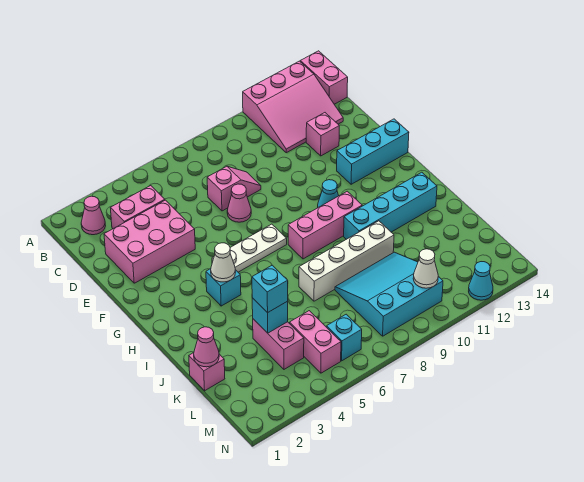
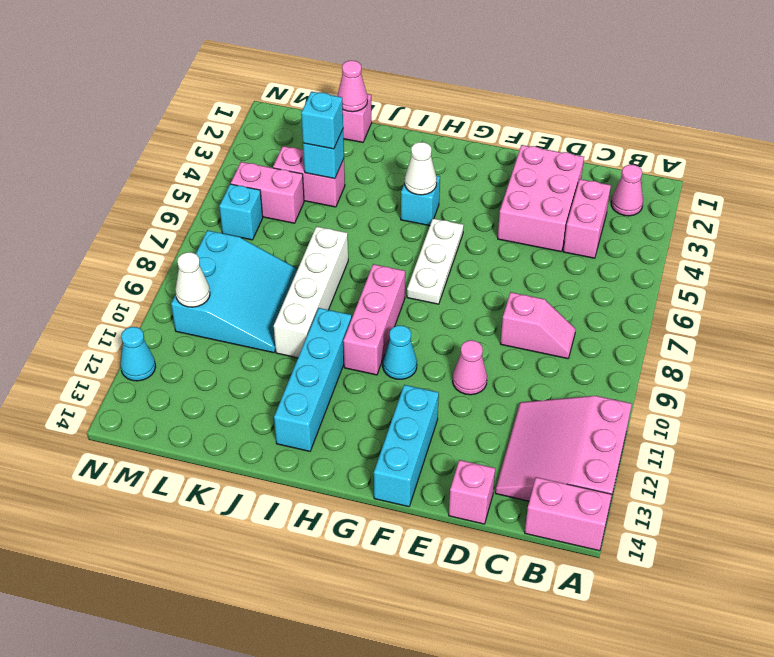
pink 1x2 slope [207,166,261,211] -> pink 1x2 slope turned to [501,292,576,359]
pink 1x1 brick [306,113,339,156] -> pink 1x1 brick moved to [449,460,495,524]
pink 1x1 cone [227,184,251,222] -> pink 1x1 cone moved to [453,340,487,395]

